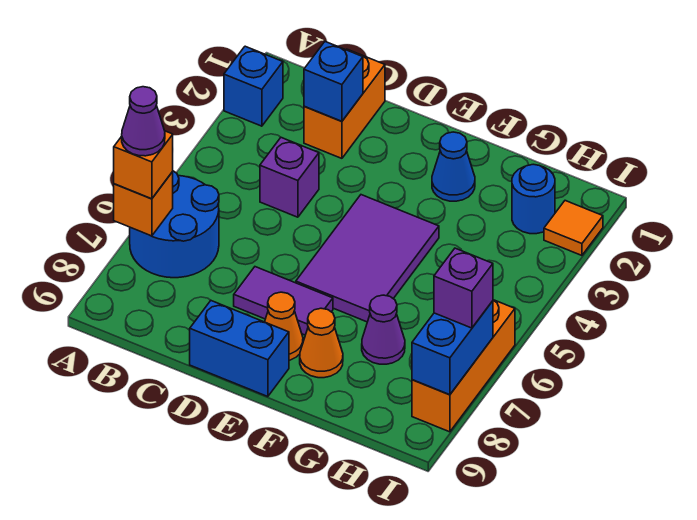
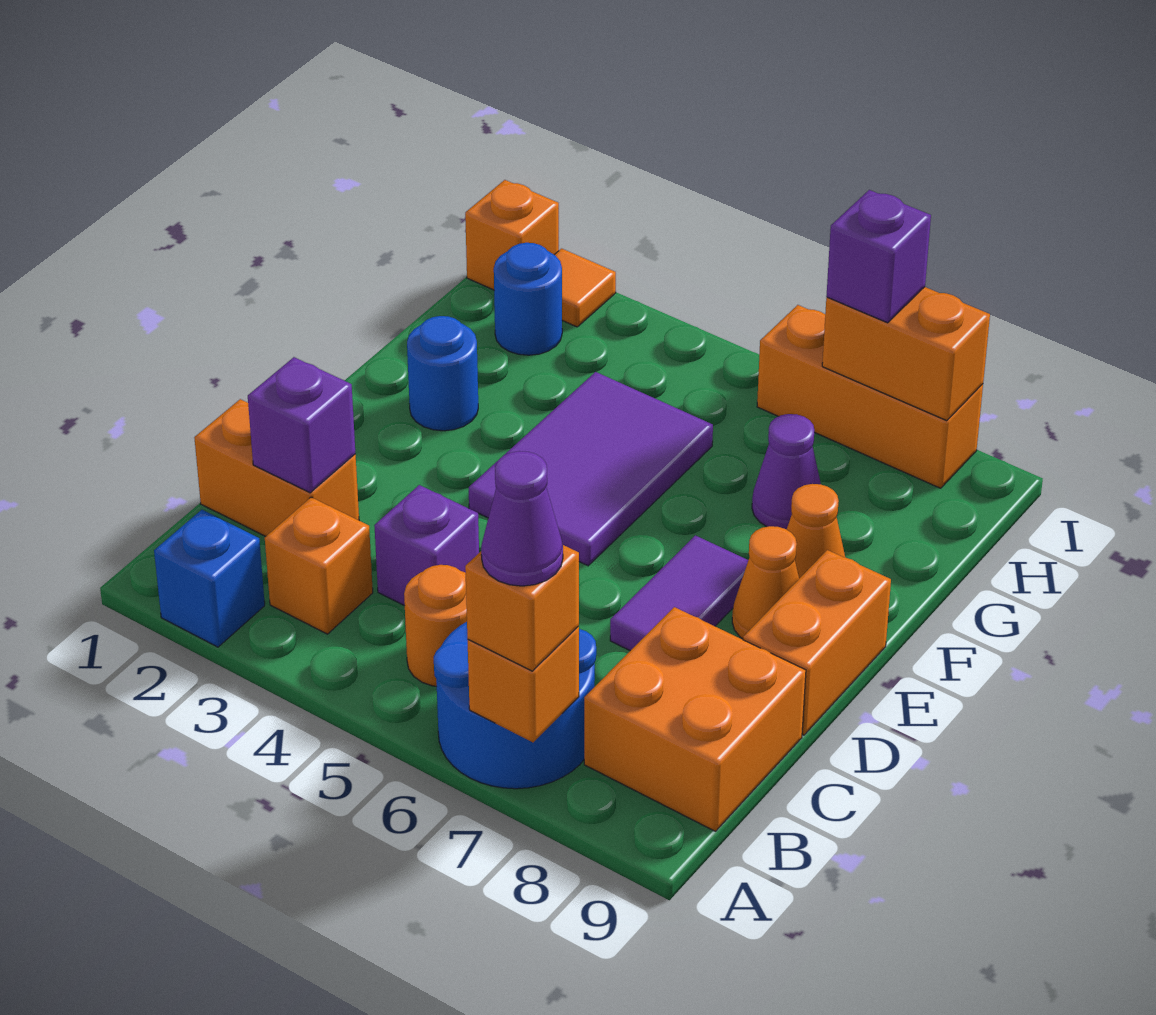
none -> orange 1x1 brick [265,497,373,634]
none -> orange 1x1 round brick [404,565,467,686]
none -> orange 2x2 brick [584,607,806,831]
blue 1x1 brick [304,42,363,121] -> purple 1x1 brick [248,357,355,493]
blue 1x2 brick [190,301,289,397] -> orange 1x2 brick [743,550,891,735]
purple 2x3 tile [296,195,439,322] -> purple 2x3 tile turned to [469,372,713,566]
blue 1x1 cone [432,132,475,201] -> blue 1x1 round brick [407,316,478,431]
none -> orange 1x1 brick [465,180,559,290]
blue 1x2 brick [412,301,493,395] -> orange 1x2 brick [822,287,990,421]

